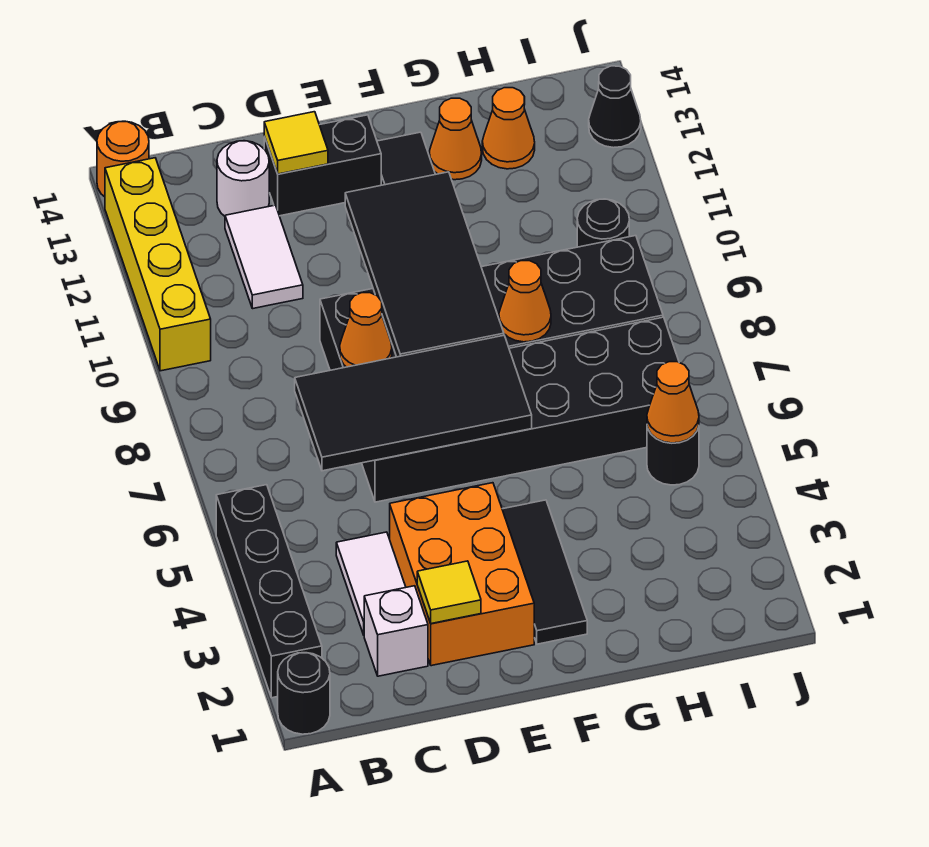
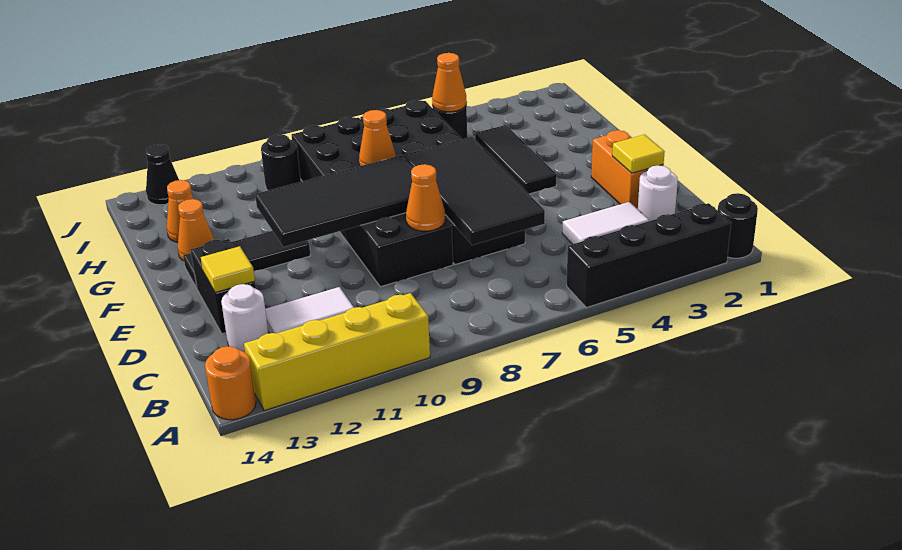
white 1x1 brick [364,586,428,676] -> white 1x1 round brick [638,165,678,221]
orange 2x3 brick [390,483,534,666] -> orange 1x2 brick [591,130,664,209]
black 1x3 tile [502,500,587,644] -> black 1x3 tile turned to [475,125,557,194]

